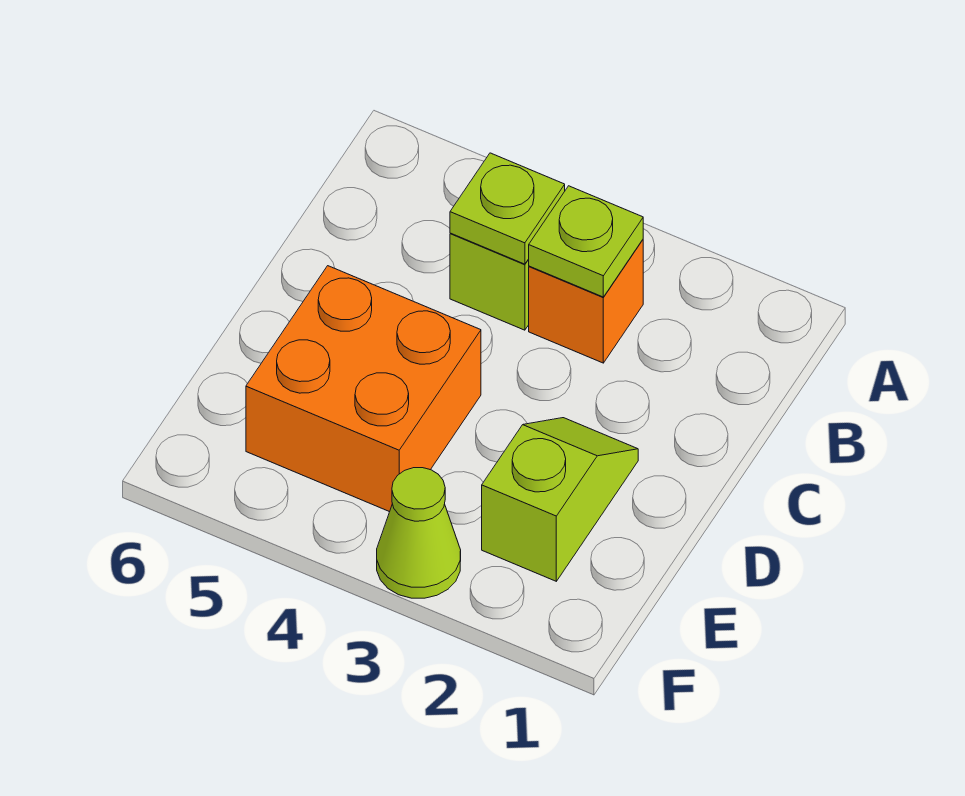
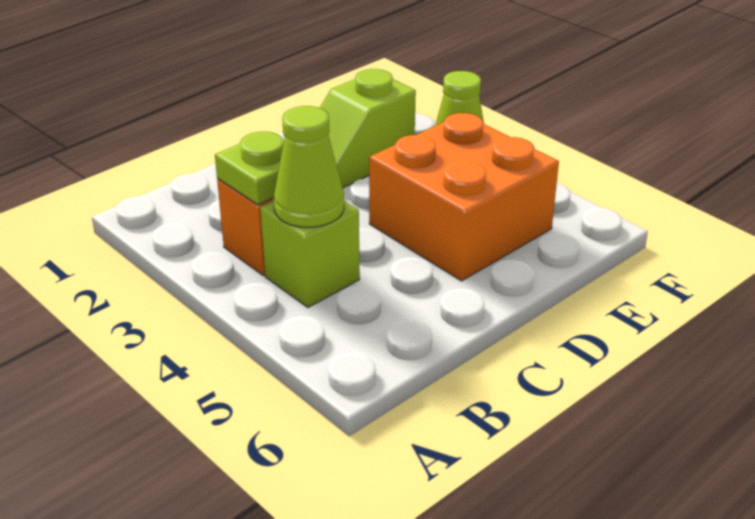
lime 1x1 plate [450,153,565,264] -> lime 1x1 cone [274,106,344,227]

